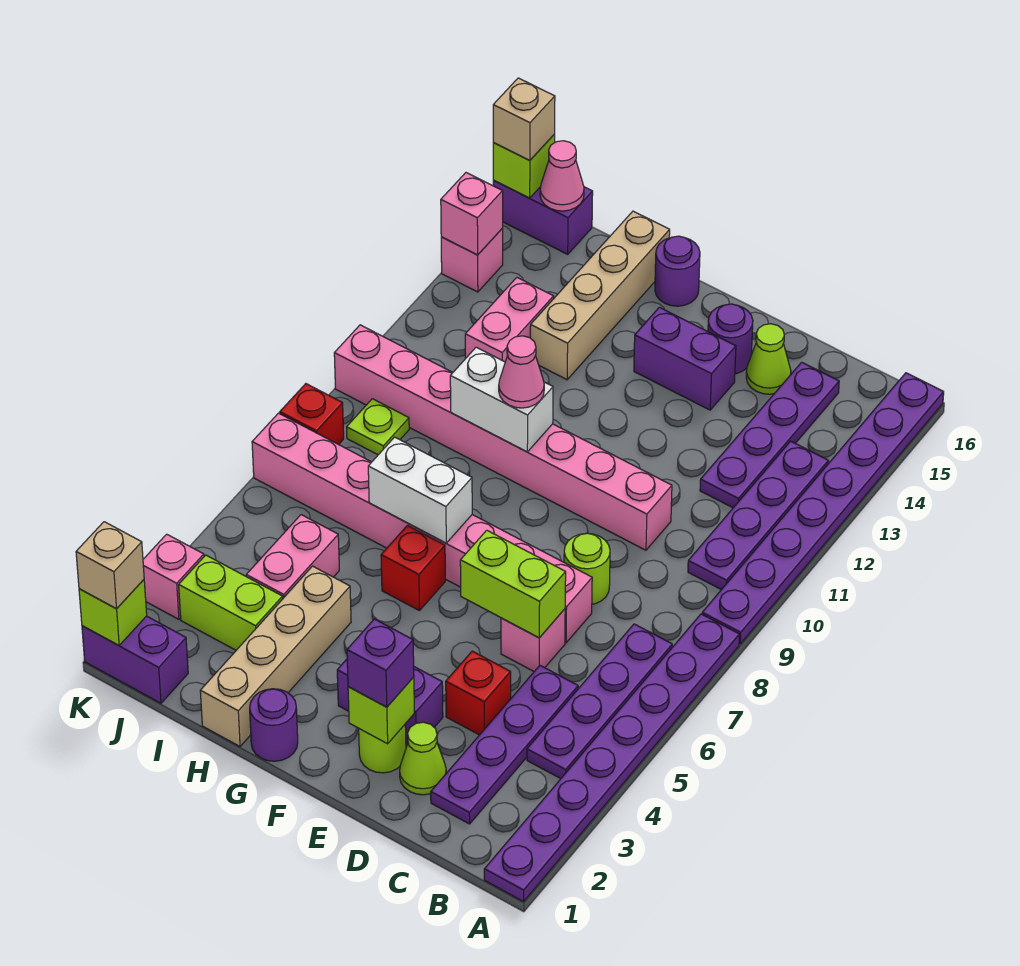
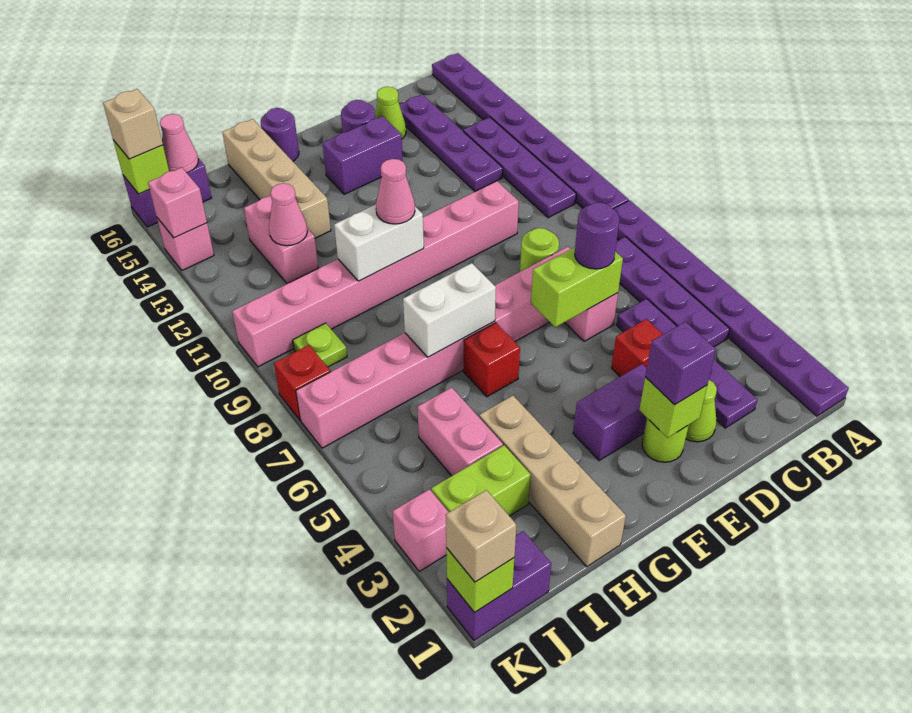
purple 1x1 round brick [250,689,298,761] -> purple 1x1 round brick moved to [575,202,620,269]
none -> pink 1x1 cone [269,183,307,246]

